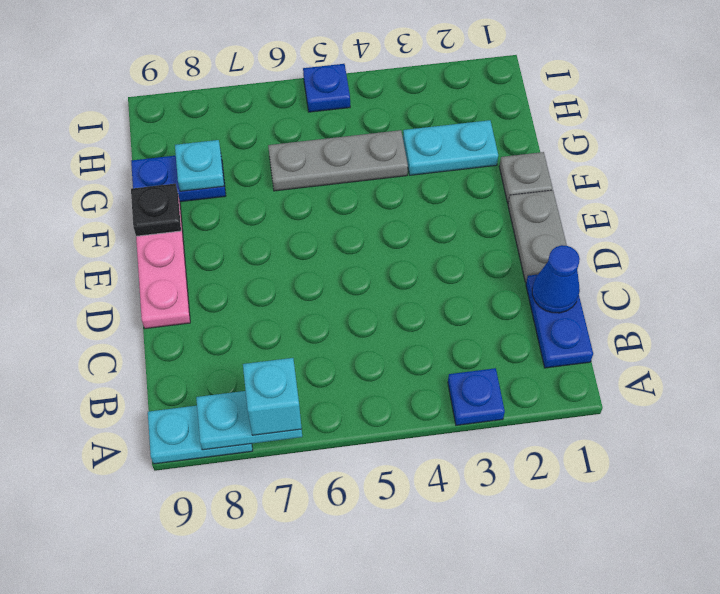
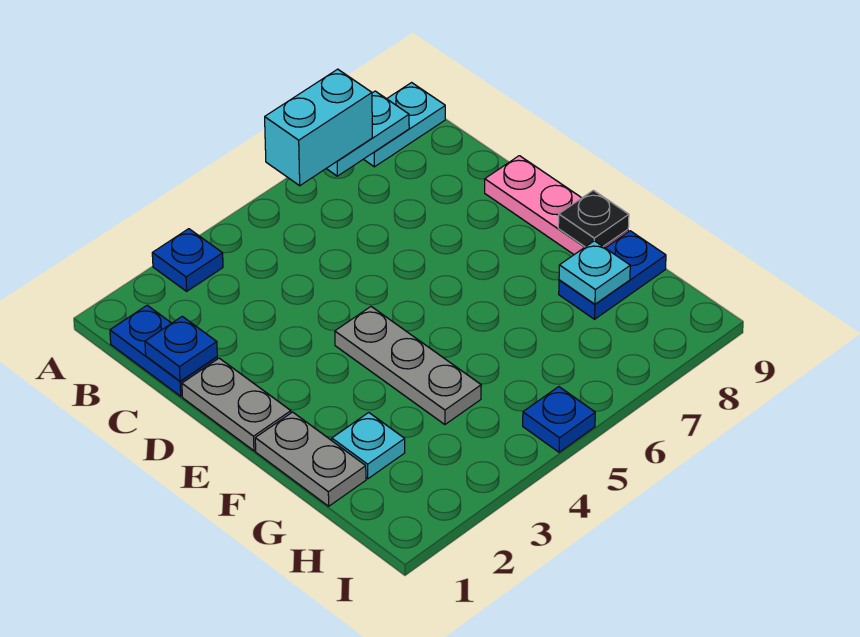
cyan 1x1 brick [243,358,302,435] -> cyan 1x2 brick [265,69,372,186]
blue 1x1 cone [532,245,580,313] -> blue 1x1 plate [145,316,217,381]
grey 1x1 plate [499,152,553,203] -> grey 1x2 plate [255,412,366,506]
cyan 1x2 plate [403,120,498,175] -> cyan 1x1 plate [332,413,405,479]
grey 1x3 plate [268,130,408,191] -> grey 1x3 plate turned to [335,307,481,425]

